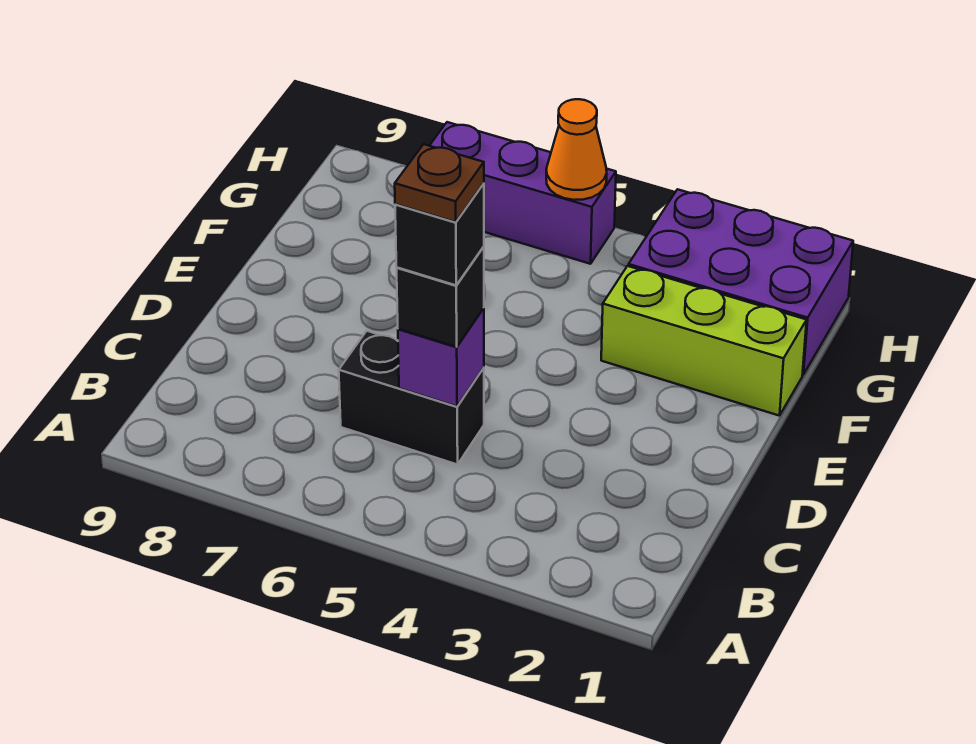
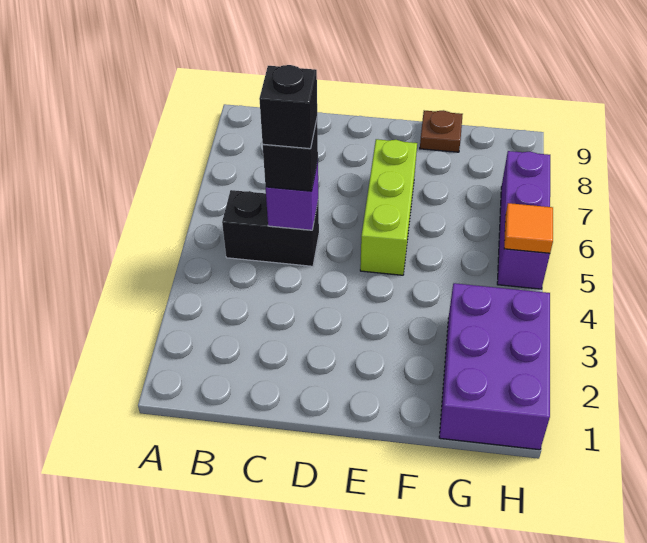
black 1x2 brick [339,331,484,465] -> black 1x2 brick turned to [222,190,319,266]
brown 1x1 plate [395,144,484,222] -> brown 1x1 plate moved to [420,110,463,152]
lime 1x3 brick [601,266,807,416] -> lime 1x3 brick moved to [360,139,417,275]
orange 1x1 cone [546,99,607,200] -> orange 1x1 tile [504,203,553,253]

